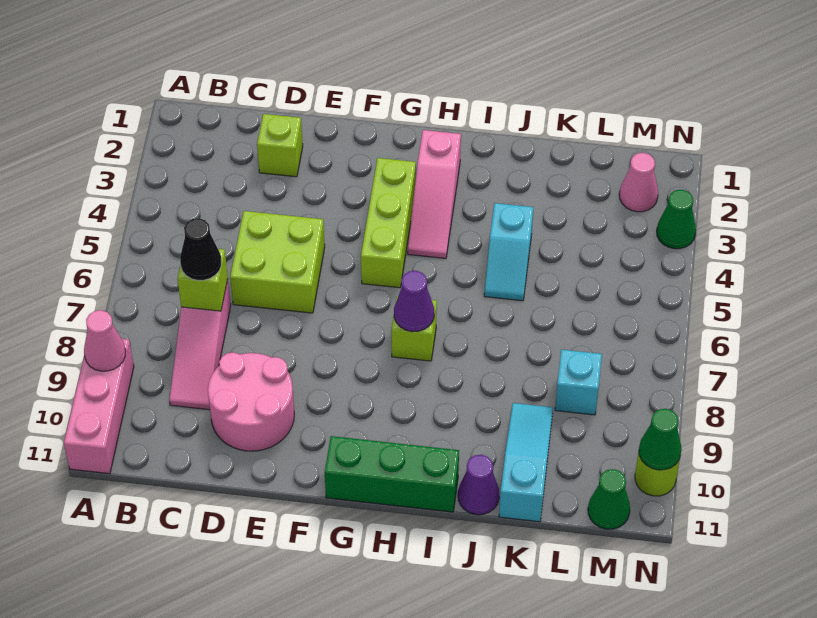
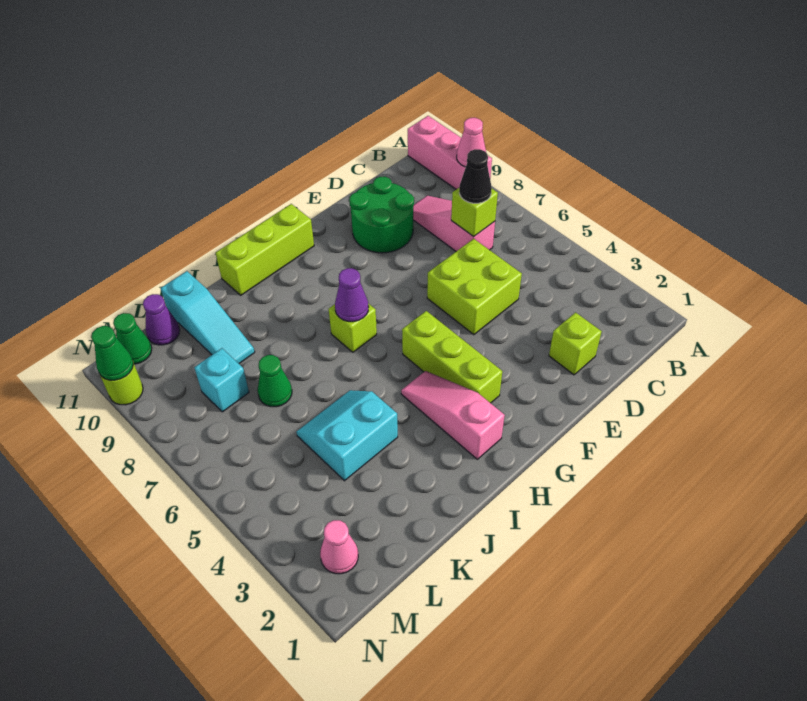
pink 2x2 round brick [208,352,294,451] -> green 2x2 round brick [349,177,414,253]
green 1x3 brick [325,436,459,512] -> lime 1x3 brick [216,204,314,295]
cyan 1x2 slope [484,203,533,301] -> cyan 2x2 slope [296,390,398,481]
purple 1x1 cone [458,455,499,515] -> purple 1x1 cone moved to [143,294,180,345]
green 1x1 cone [657,190,696,249] -> green 1x1 cone moved to [258,355,292,407]

